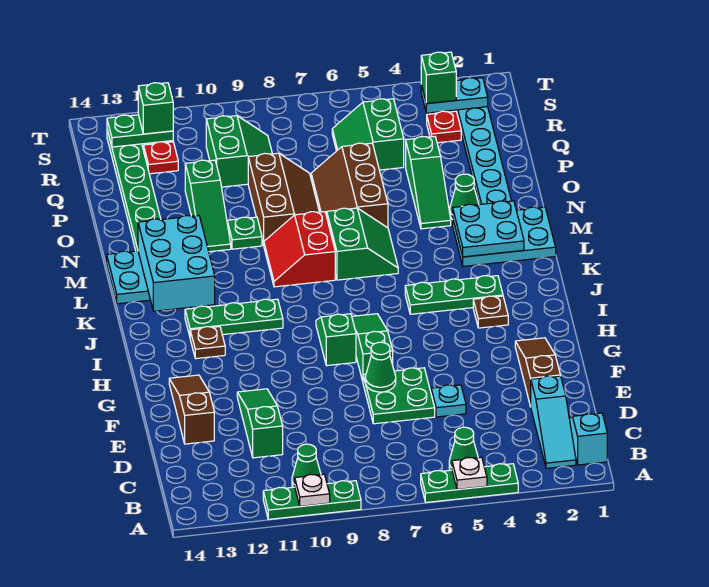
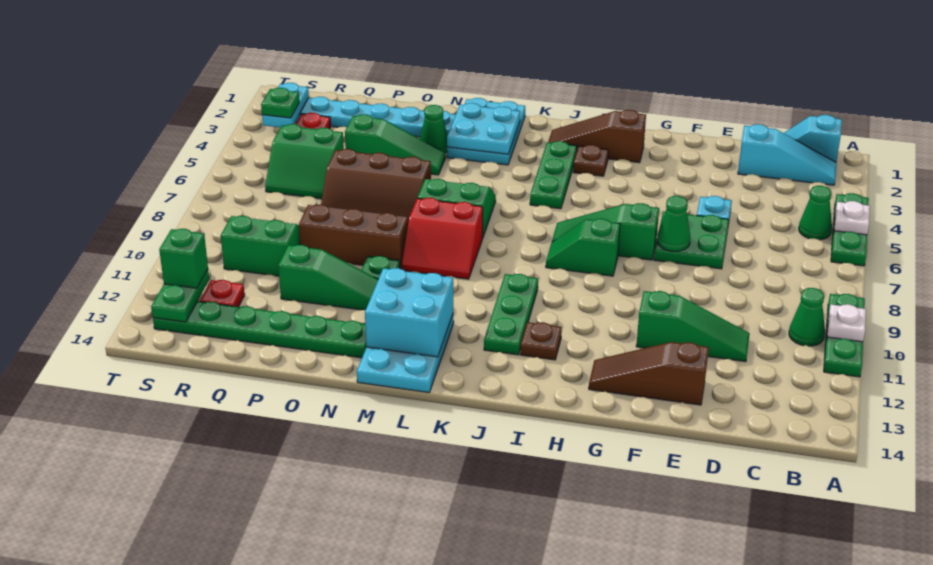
green 1x3 slope [237,389,283,458] -> green 1x3 slope turned to [636,291,750,362]
brown 1x3 slope [515,338,560,407] -> brown 1x3 slope moved to [548,110,646,163]
cyan 2x3 brick [138,216,215,311] -> cyan 2x2 brick [365,268,453,357]
green 1x1 brick [421,52,456,104] -> green 1x1 plate [261,88,299,118]

